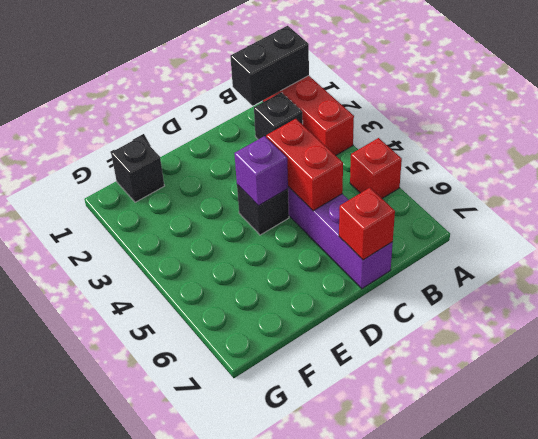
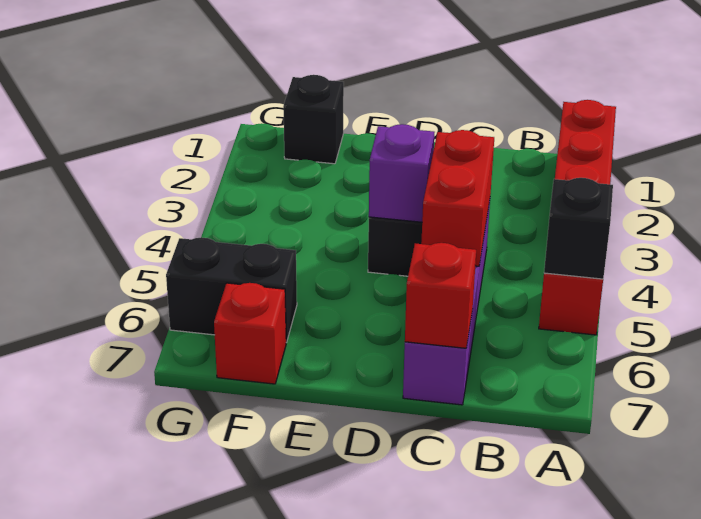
black 1x2 brick [230,26,309,106] -> black 1x2 brick moved to [166,237,297,343]
black 1x1 brick [254,92,303,139] -> black 1x1 brick moved to [544,178,613,279]
none -> red 1x1 brick [214,283,286,384]

